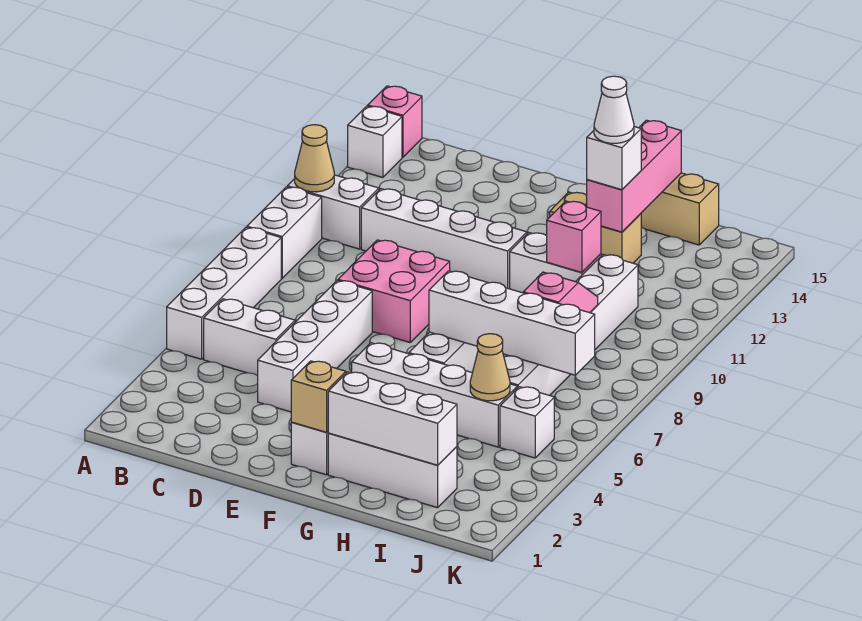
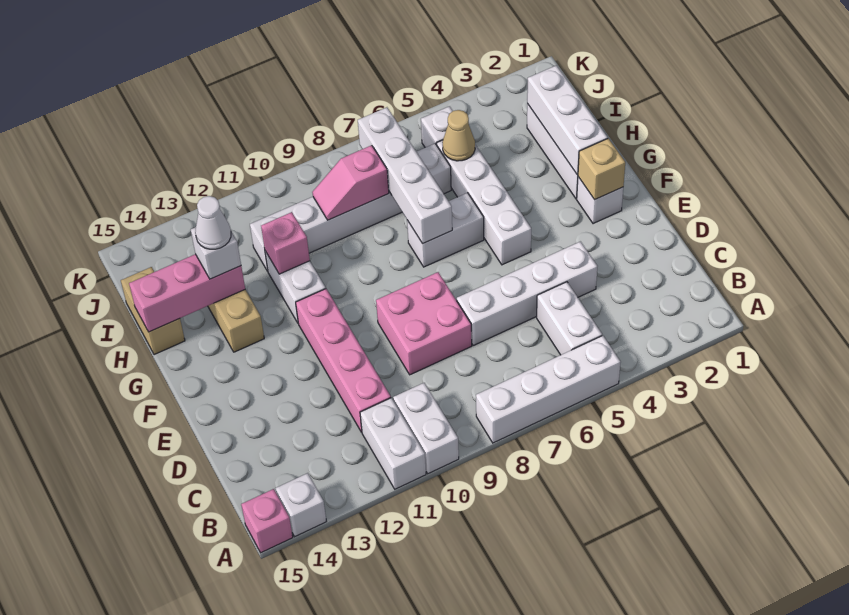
white 1x2 brick [247,187,322,278] -> white 1x2 brick turned to [393,383,459,474]
tan 1x1 cone [295,125,334,192] -> none
white 1x4 brick [361,189,527,289] -> pink 1x4 brick [296,289,391,432]

